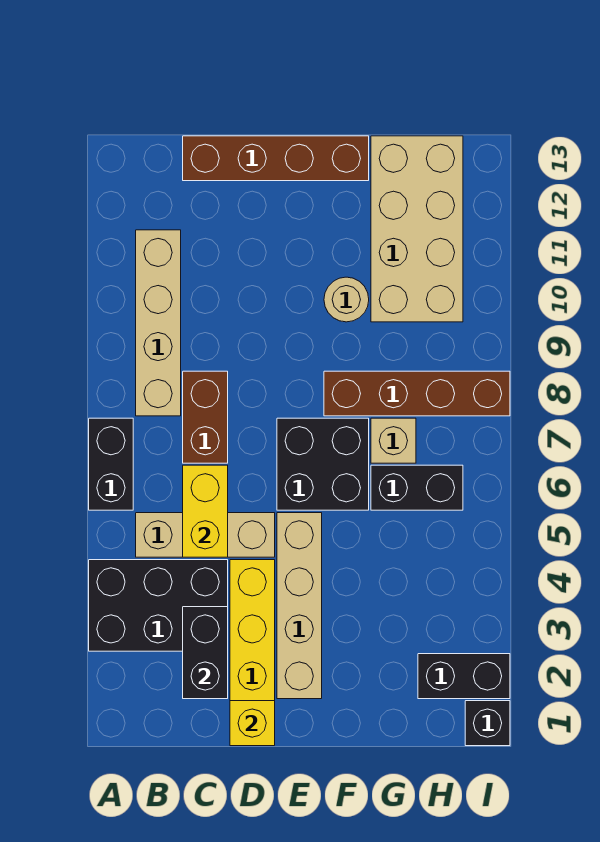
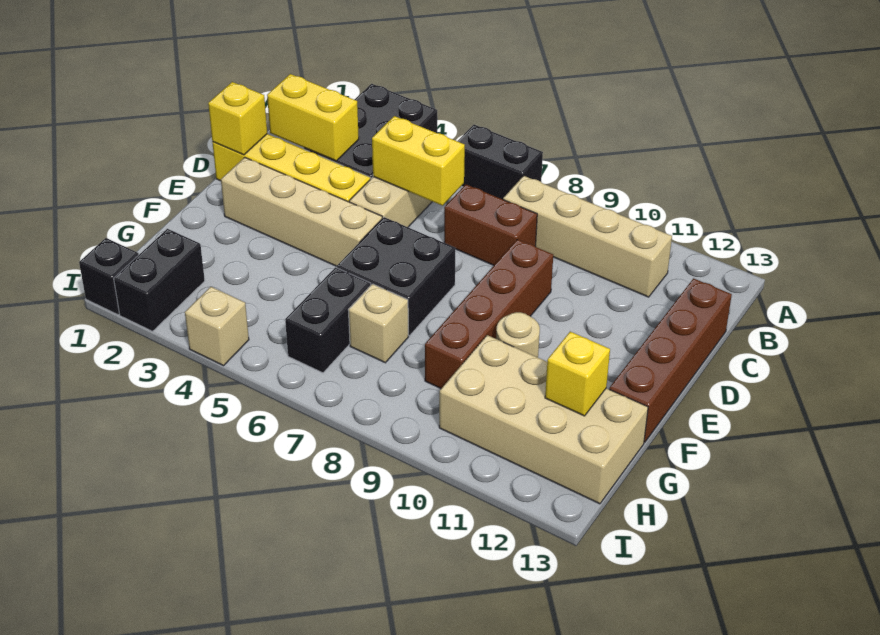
black 1x2 brick [183,607,228,699] -> yellow 1x2 brick [267,74,359,161]
brown 1x4 brick [324,371,510,416] -> brown 1x4 brick moved to [425,239,553,388]
none -> yellow 1x1 brick [545,332,610,416]
none -> tan 1x1 brick [185,287,249,366]

